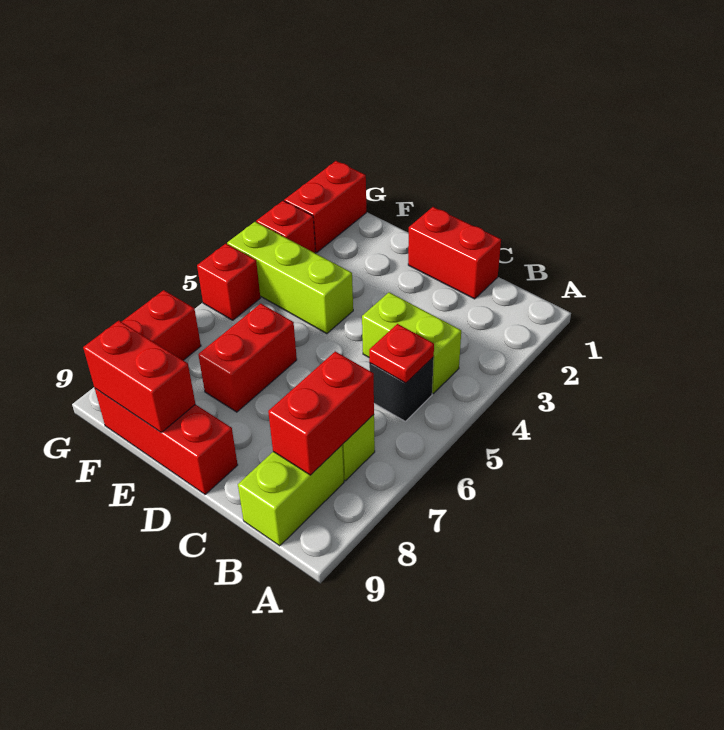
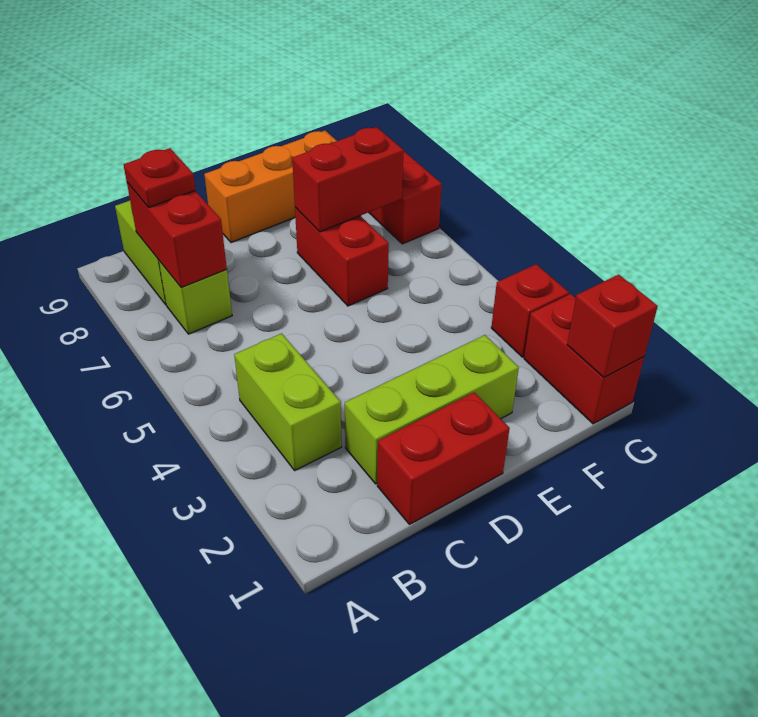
lime 1x2 brick [362,292,461,393] -> lime 1x2 brick turned to [234,333,342,470]
black 1x1 brick [369,357,434,421] -> none
red 1x1 plate [369,324,434,383] -> red 1x1 plate moved to [123,148,196,207]
red 1x3 brick [95,389,238,495] -> orange 1x3 brick [204,131,337,243]
lime 1x3 brick [227,222,353,334] -> lime 1x3 brick moved to [345,335,519,484]
red 1x2 brick [83,321,195,432] -> red 1x2 brick moved to [292,127,404,232]
red 1x1 brick [197,244,260,320] -> red 1x1 brick moved to [567,275,658,377]

